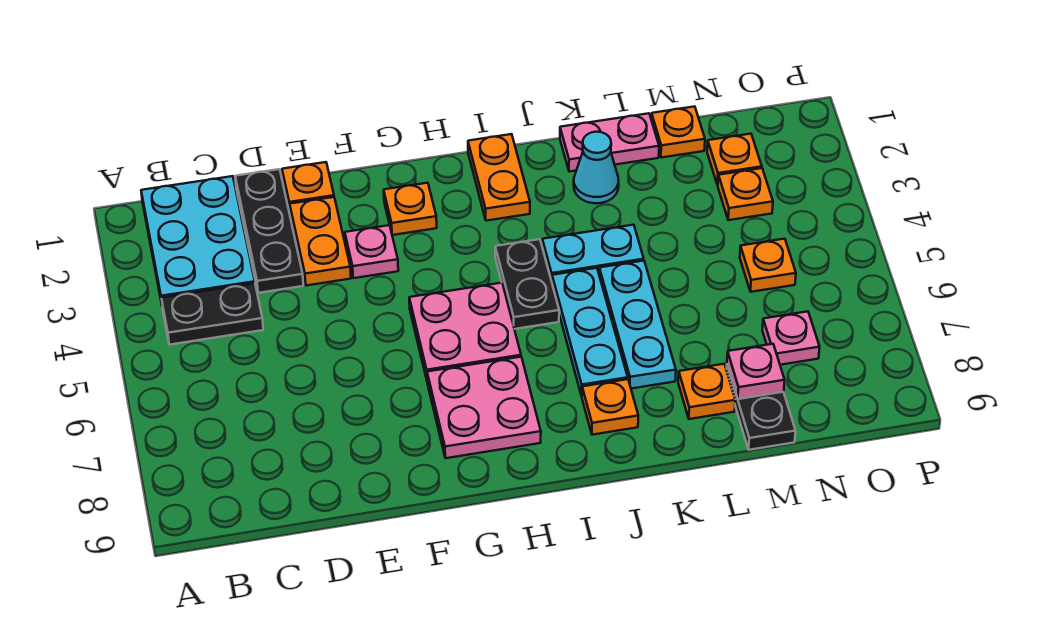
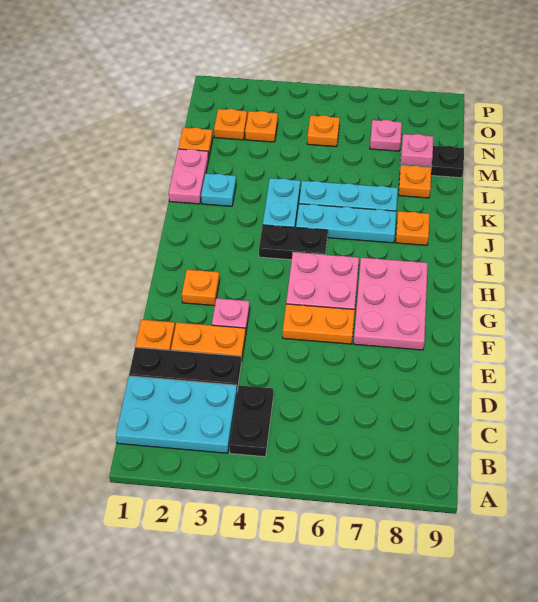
pink 2x2 plate [427,357,541,458] -> pink 2x3 plate [354,258,428,350]
orange 1x2 plate [468,134,530,221] -> orange 1x2 plate moved to [283,304,355,344]
cyan 1x1 cone [574,132,619,203] -> cyan 1x1 plate [201,174,236,206]

